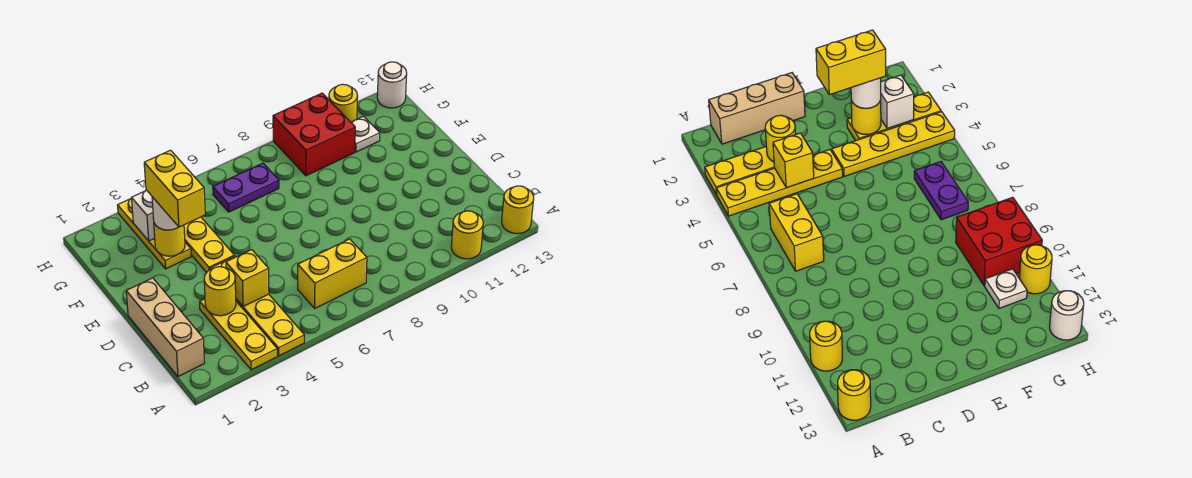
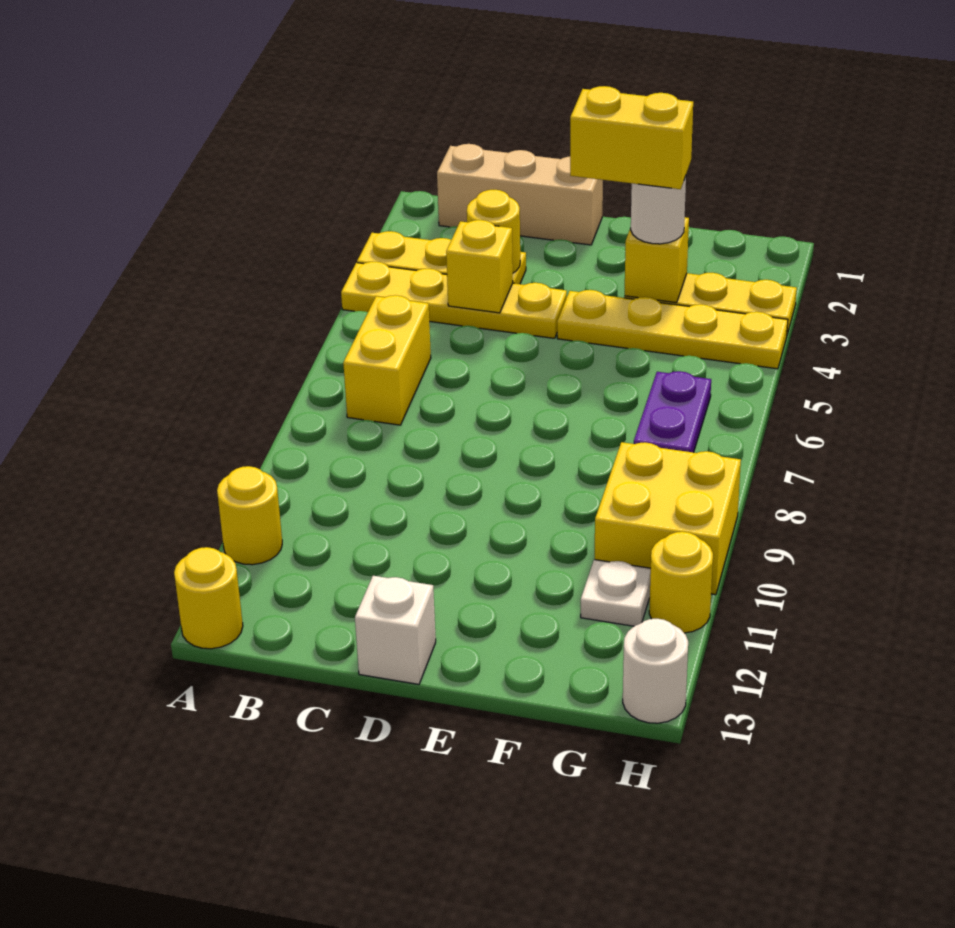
yellow 1x1 round brick [154,223,185,256] -> yellow 1x1 brick [625,217,689,303]
white 1x1 brick [132,190,155,241] -> white 1x1 brick moved to [355,576,436,684]
red 2x2 brick [273,93,355,176] -> yellow 2x2 brick [595,442,741,595]

